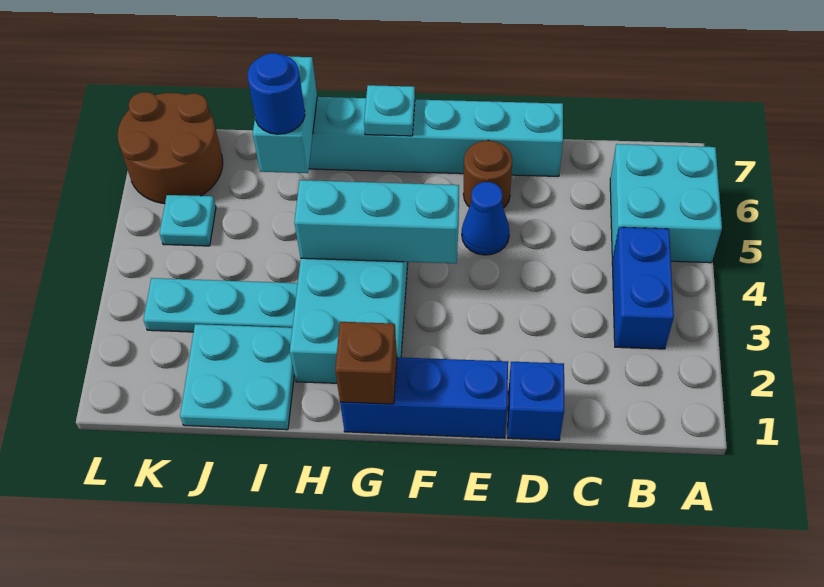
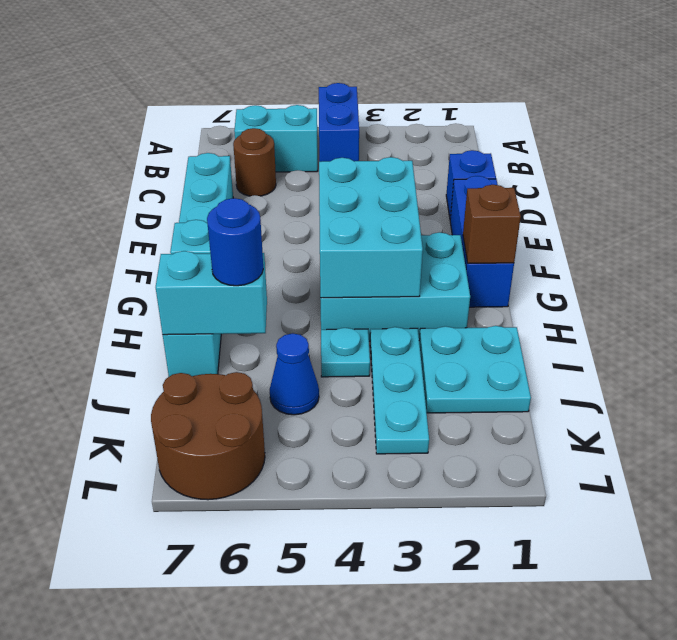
cyan 2x2 brick [610,144,722,263] -> cyan 1x2 brick [234,105,318,172]
blue 1x2 brick [612,227,674,349] -> blue 1x2 brick turned to [319,83,359,162]
blue 1x1 cone [462,182,510,255] -> blue 1x1 cone moved to [270,333,319,415]
brown 1x1 round brick [463,140,512,208] -> brown 1x1 round brick moved to [233,128,276,196]
cyan 1x3 brick [294,180,459,264] -> cyan 2x3 brick [319,157,423,298]
cyan 1x1 plate [160,195,216,246] -> cyan 1x1 plate moved to [321,328,370,377]

